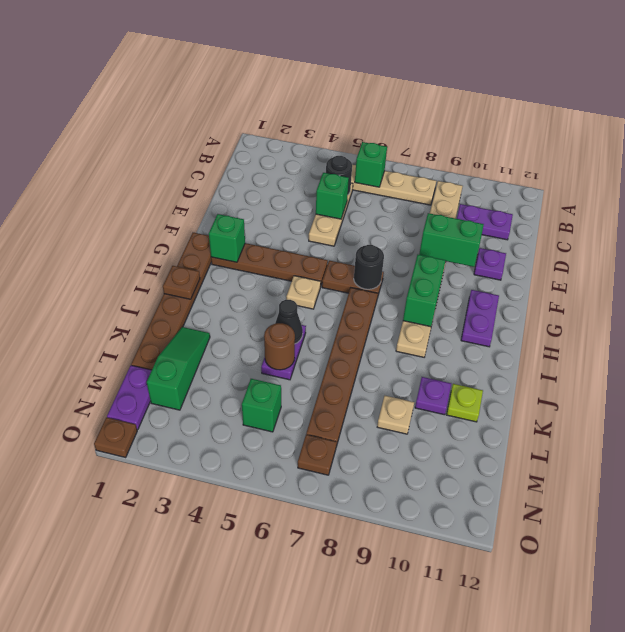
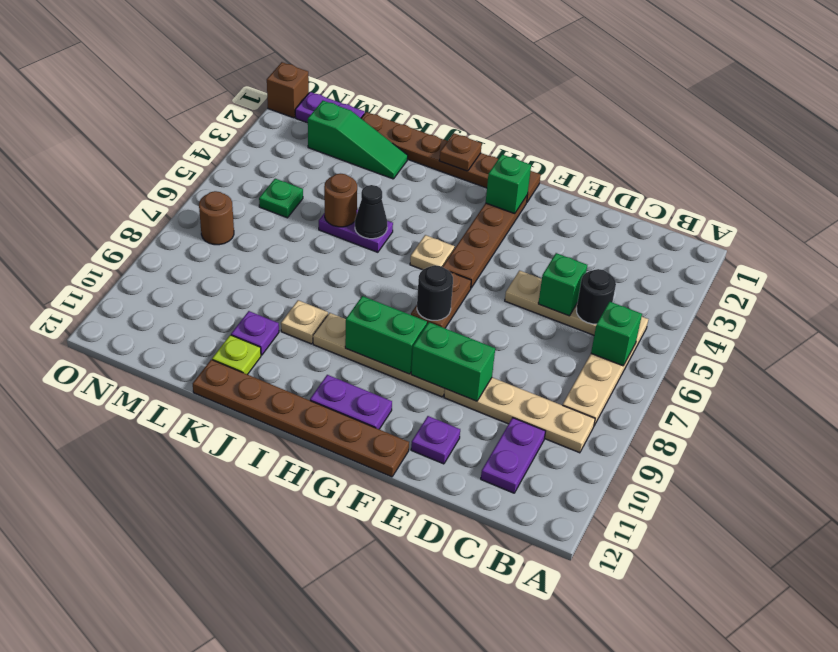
green 1x2 brick [419,213,484,267] -> green 1x2 brick turned to [411,322,495,401]
brown 1x6 plate [306,288,378,446] -> brown 1x6 plate moved to [193,360,409,477]
tan 1x1 plate [377,396,414,434] -> tan 1x1 plate moved to [281,300,328,344]
green 1x1 brick [242,379,281,432] -> green 1x1 plate [259,179,303,218]
brown 1x1 plate [298,435,337,475] -> brown 1x1 round brick [199,191,234,245]
brown 1x1 plate [94,417,137,457] -> brown 1x1 brick [267,62,309,118]

